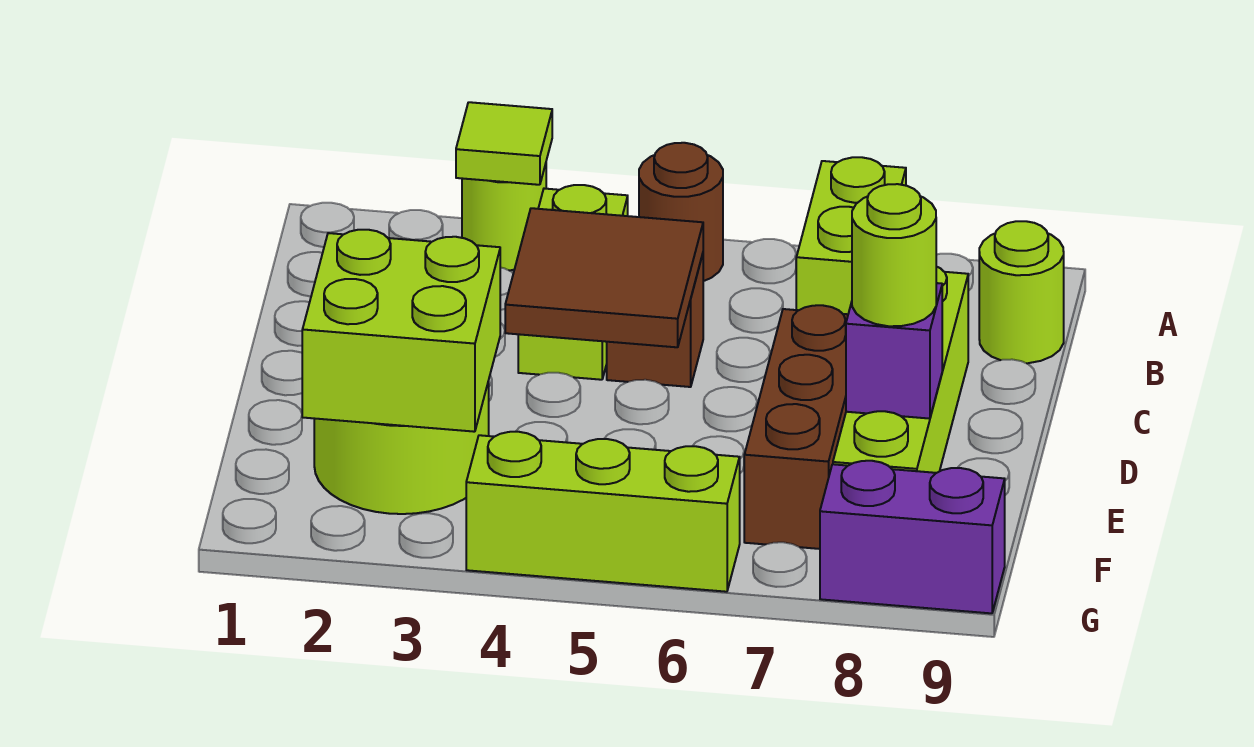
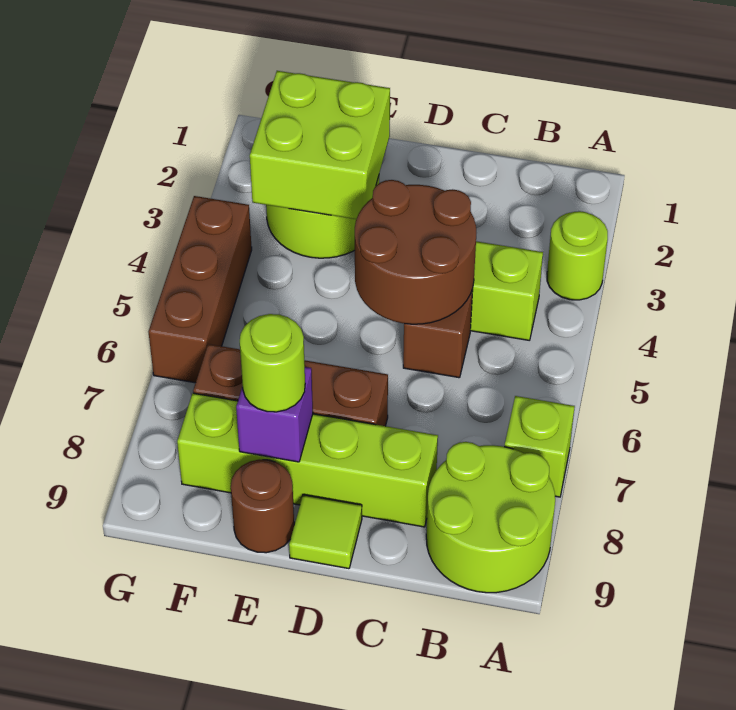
lime 1x1 tile [456,102,552,185] -> lime 1x1 tile moved to [289,495,362,569]
brown 1x1 round brick [639,143,723,281] -> brown 1x1 round brick moved to [231,460,294,553]
lime 1x2 brick [796,157,906,314] -> lime 1x1 brick [504,396,575,497]
lime 1x1 round brick [979,221,1064,363] -> lime 2x2 round brick [426,442,555,593]
brown 2x2 tile [505,208,703,347] -> brown 2x2 round brick [355,180,476,324]
lime 1x3 brick [466,432,740,592] -> brown 1x3 brick [149,196,252,383]
purple 1x2 brick [820,461,1005,613] -> none

